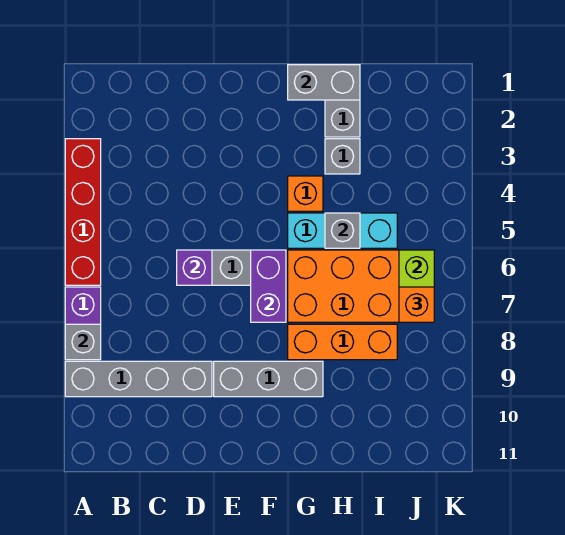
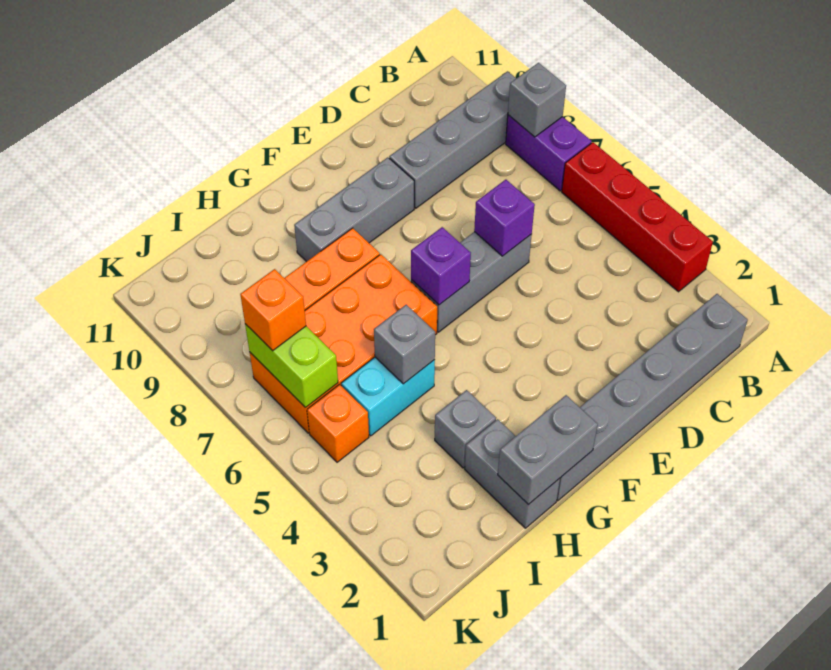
none -> grey 1x6 brick [557,294,748,501]
purple 1x2 brick [251,250,286,322] -> purple 1x1 brick [411,227,471,305]
orange 1x1 brick [288,176,323,211] -> orange 1x1 brick moved to [307,384,369,462]
cyan 1x3 brick [288,213,397,248] -> cyan 1x2 brick [341,357,435,436]

